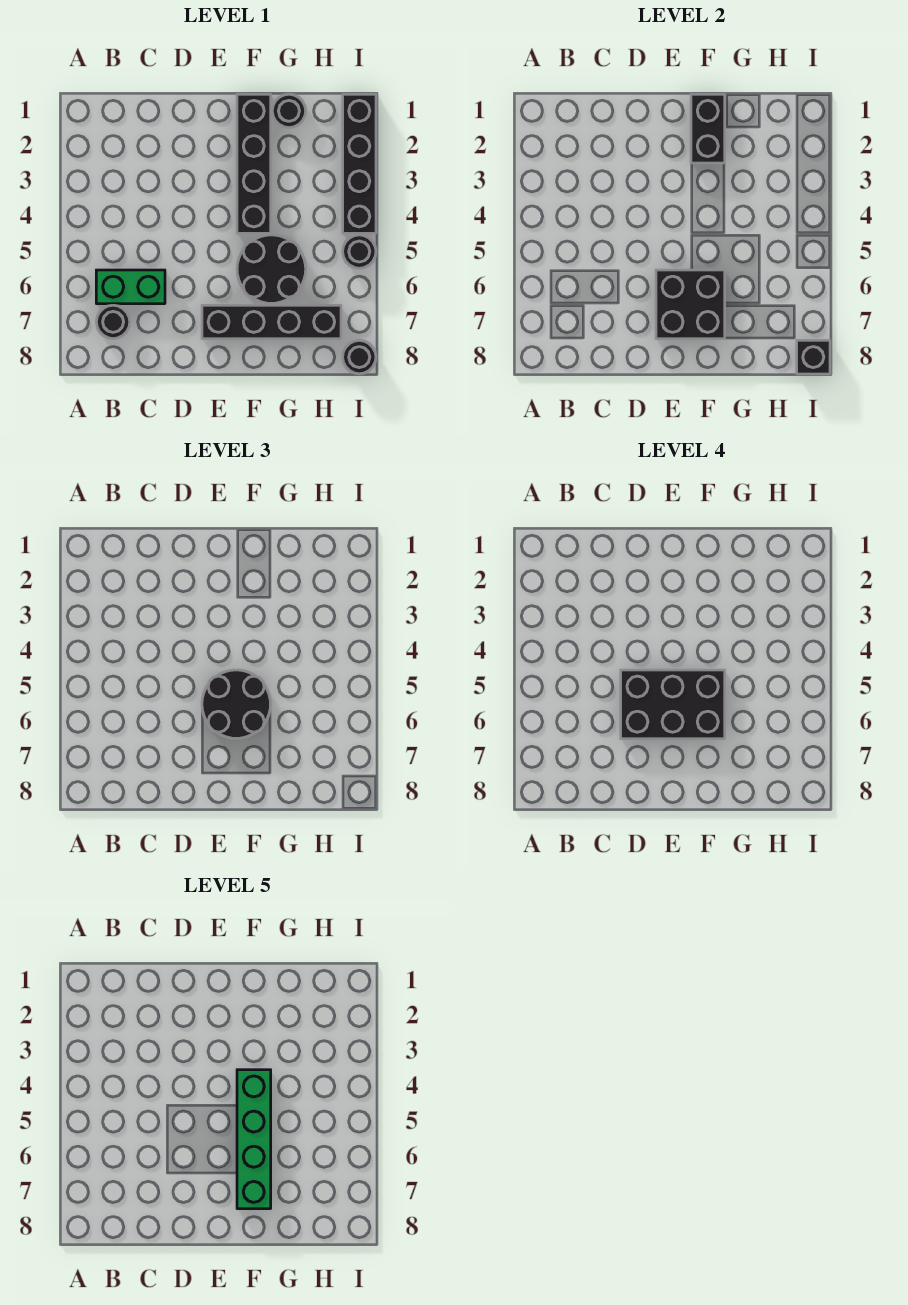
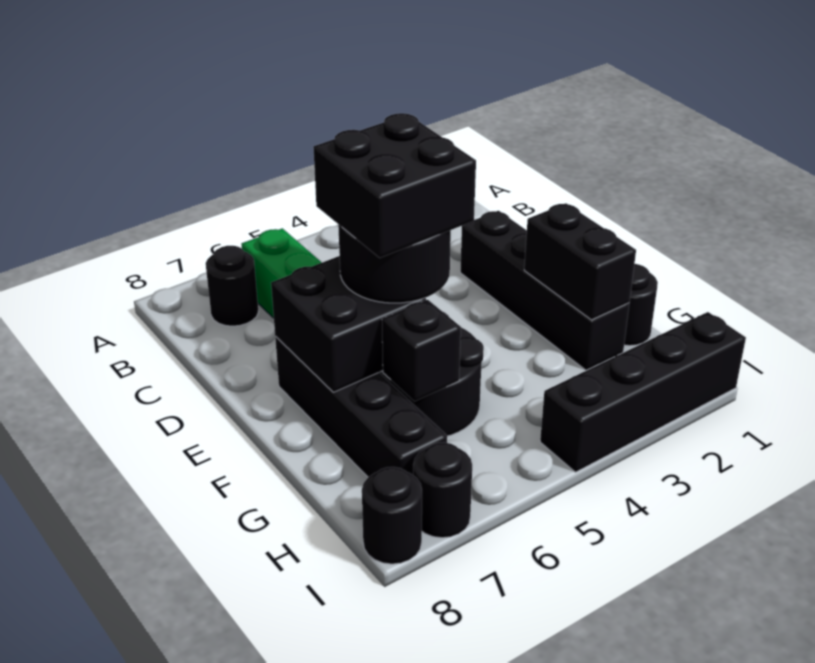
black 2x3 brick [621,670,725,739] -> black 2x2 brick [313,113,476,258]
black 1x4 brick [237,94,271,233] -> black 1x4 brick turned to [460,211,629,370]
black 1x2 brick [691,94,725,163] -> black 1x2 brick turned to [524,203,636,320]
green 1x4 brick [237,1070,271,1209] -> none
black 1x1 round brick [343,235,376,268] -> black 1x1 round brick moved to [413,442,472,538]
black 1x1 brick [797,340,830,374] -> black 1x1 brick moved to [382,300,461,401]

